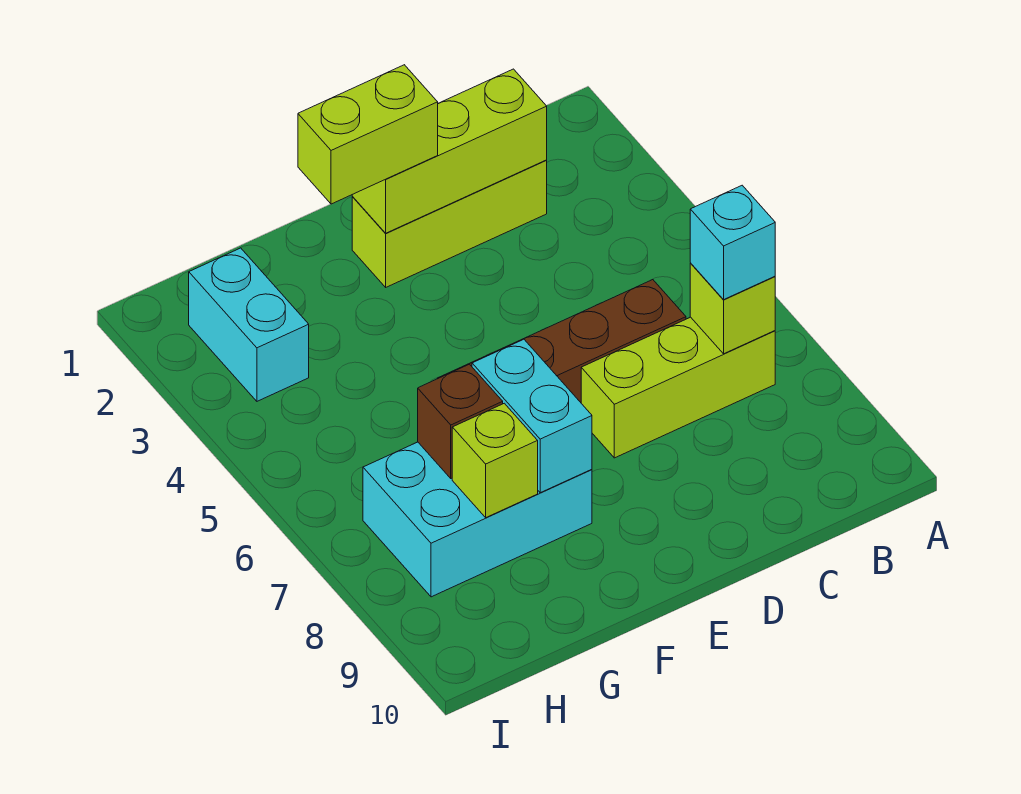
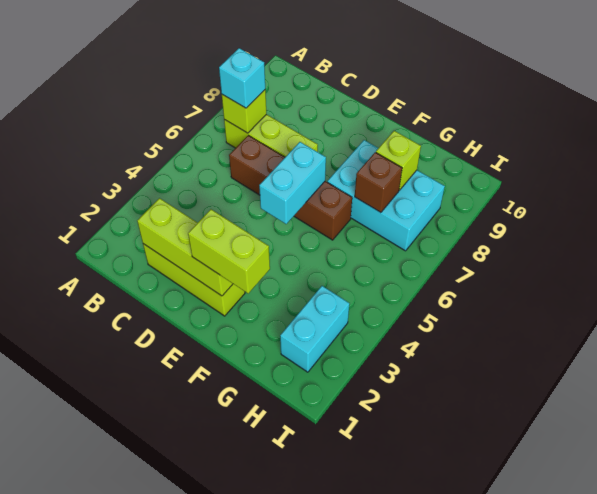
cyan 1x2 brick [472,339,592,493] -> cyan 1x2 brick moved to [259,142,326,224]

